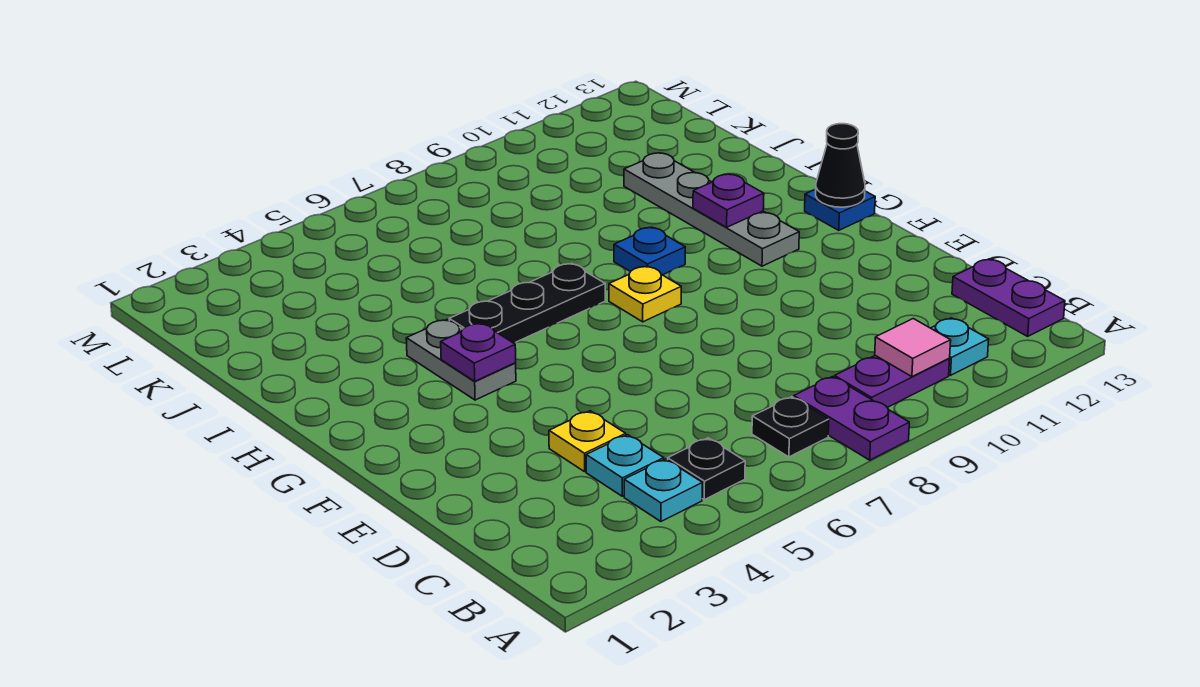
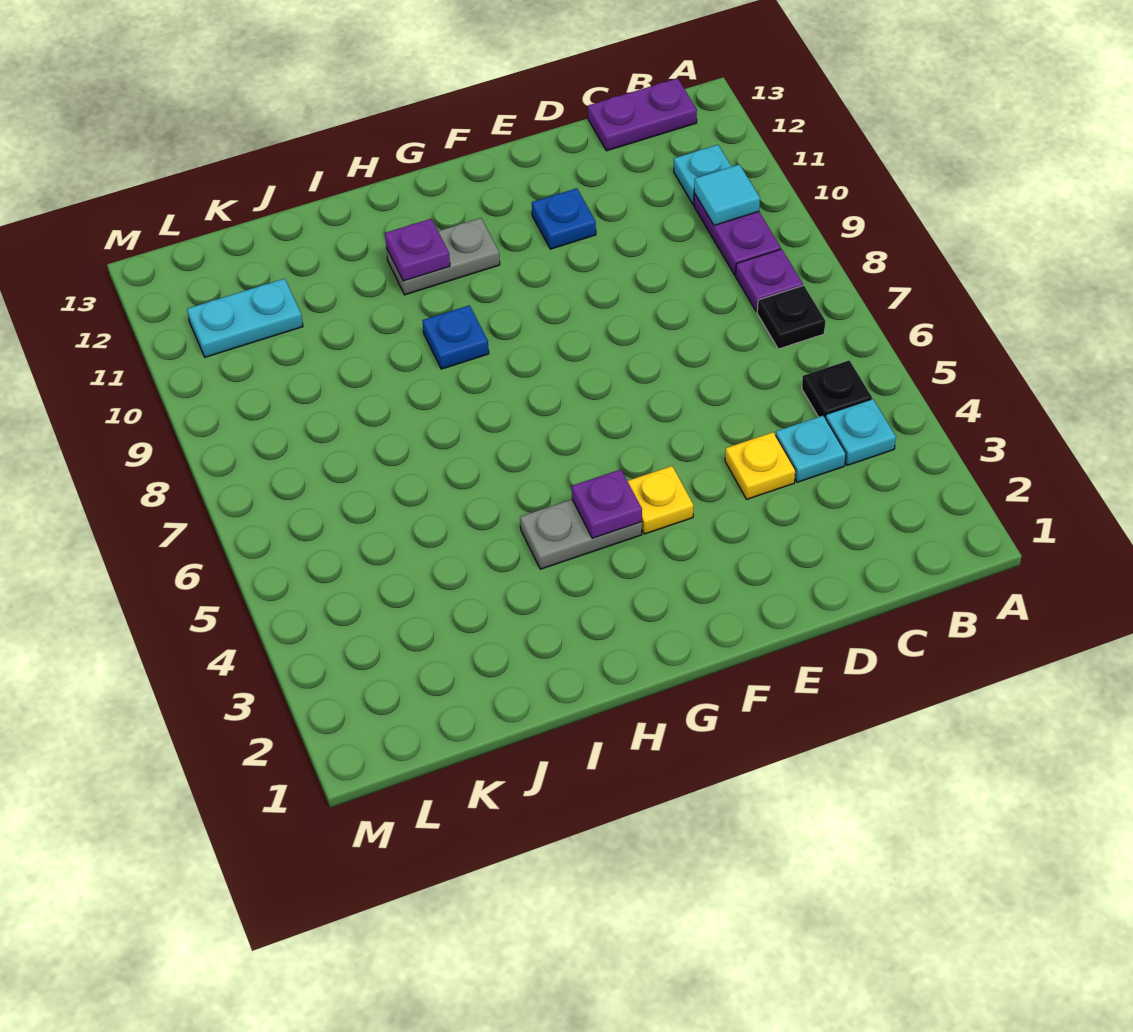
purple 1x2 plate [794,377,909,460] -> purple 1x1 plate [736,249,803,312]
pink 1x1 tile [875,319,951,377] -> cyan 1x1 tile [694,164,760,225]
yellow 1x1 plate [609,266,681,322] -> yellow 1x1 plate moved to [628,466,694,534]
grey 1x4 plate [624,153,799,266] -> grey 1x2 plate [386,218,500,295]
blue 1x1 plate [805,189,875,230] -> blue 1x1 plate moved to [532,188,596,249]
black 1x1 cone [816,124,865,207] -> none
black 1x3 plate [449,263,605,343] -> none
none -> cyan 1x2 plate [187,279,303,357]

